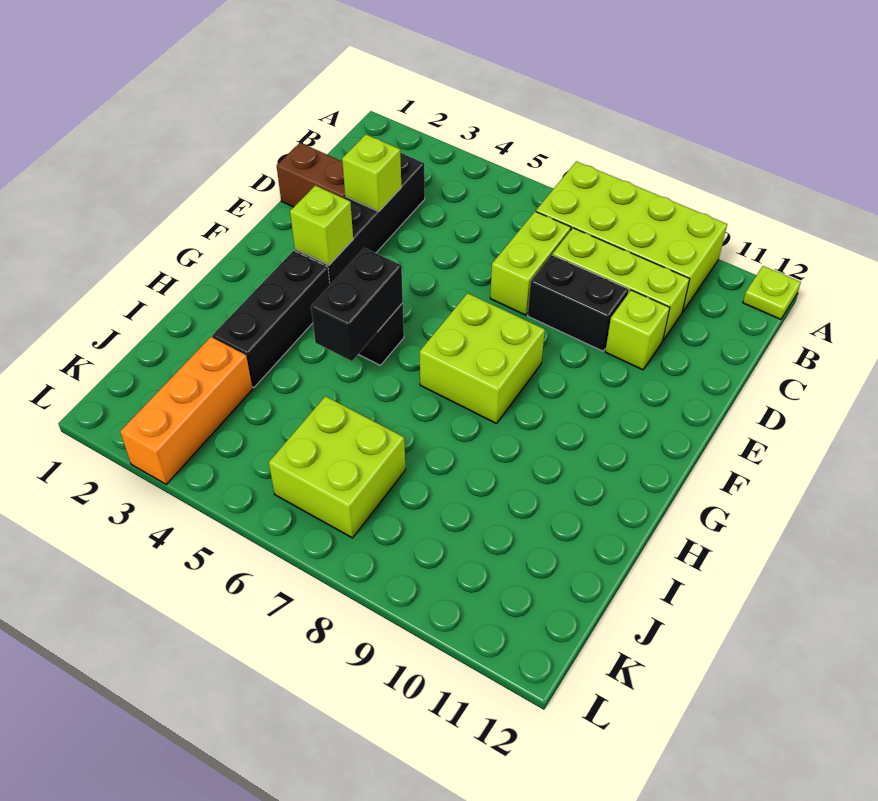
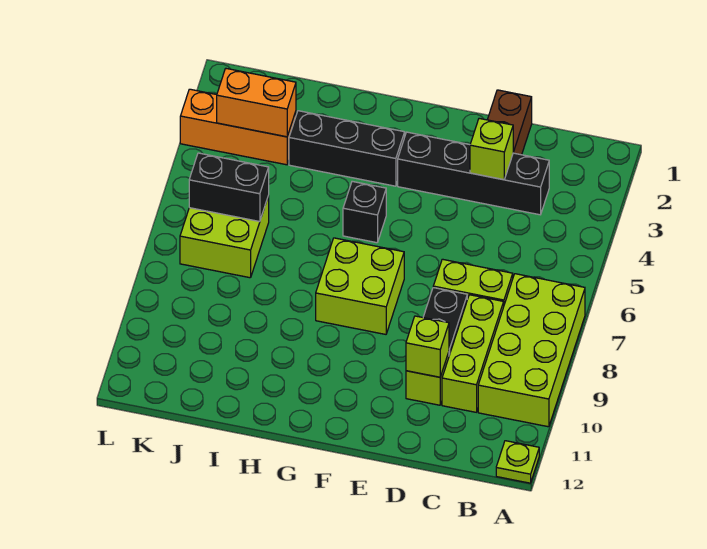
lime 1x1 brick [290,185,353,265] -> lime 1x1 brick moved to [406,316,449,377]
black 1x2 brick [311,248,403,361] -> black 1x2 brick moved to [189,153,269,221]
none -> orange 1x2 brick [217,69,296,137]

